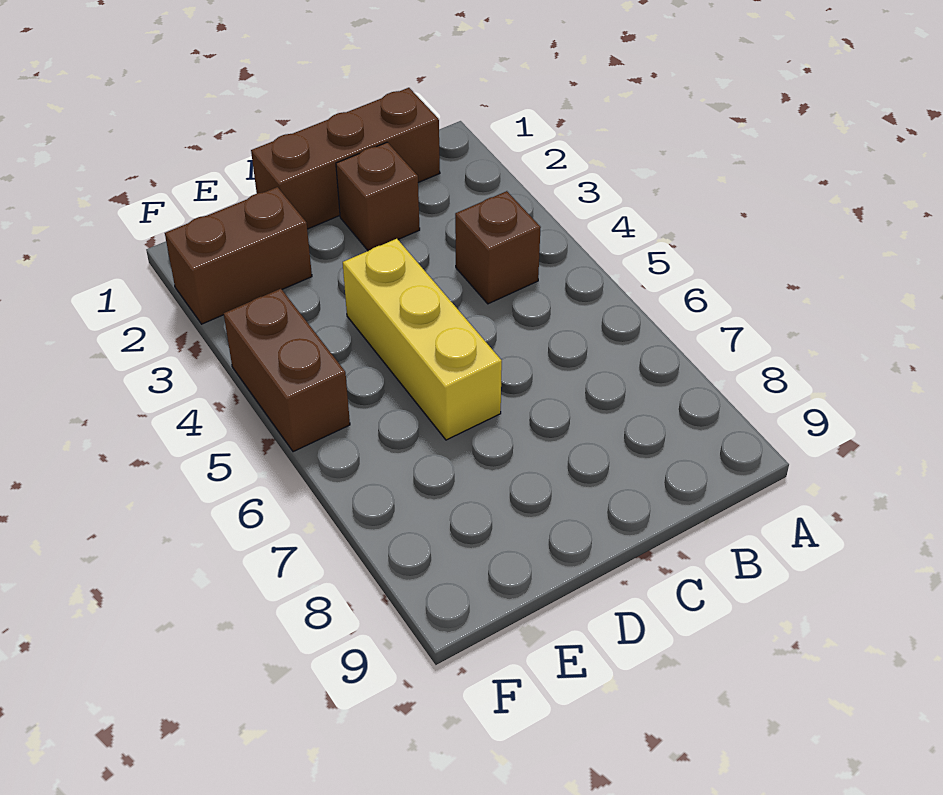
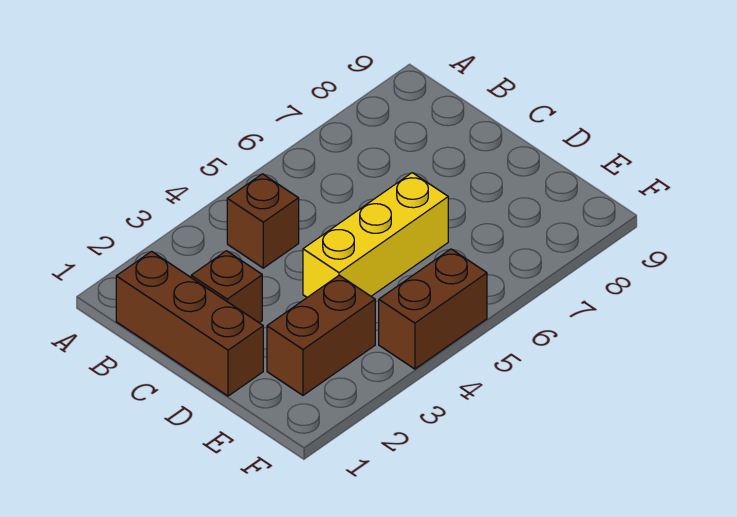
brown 1x2 brick [165,187,312,324] -> brown 1x2 brick turned to [267,275,375,395]

